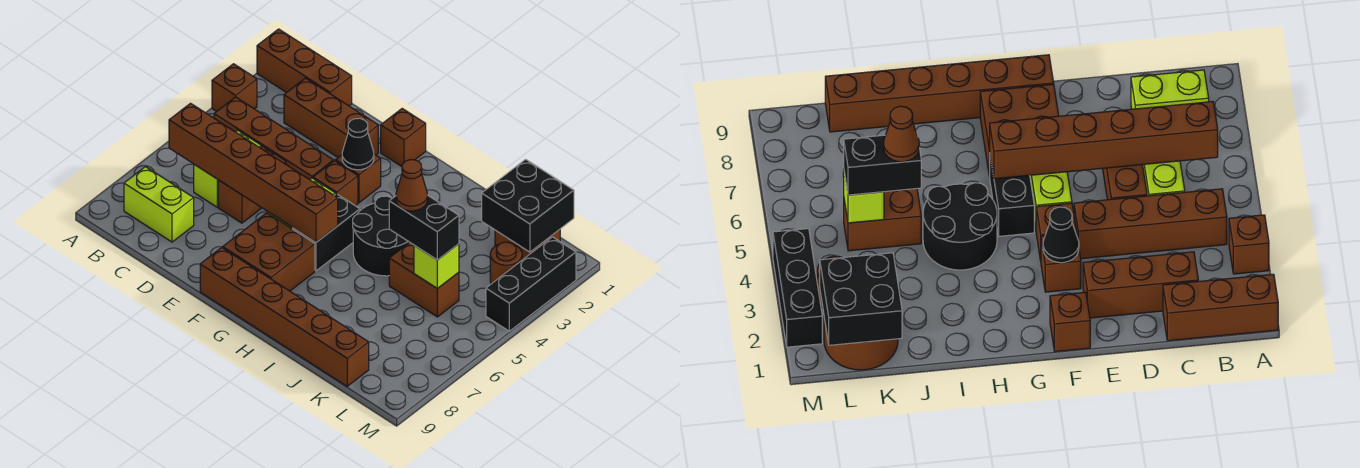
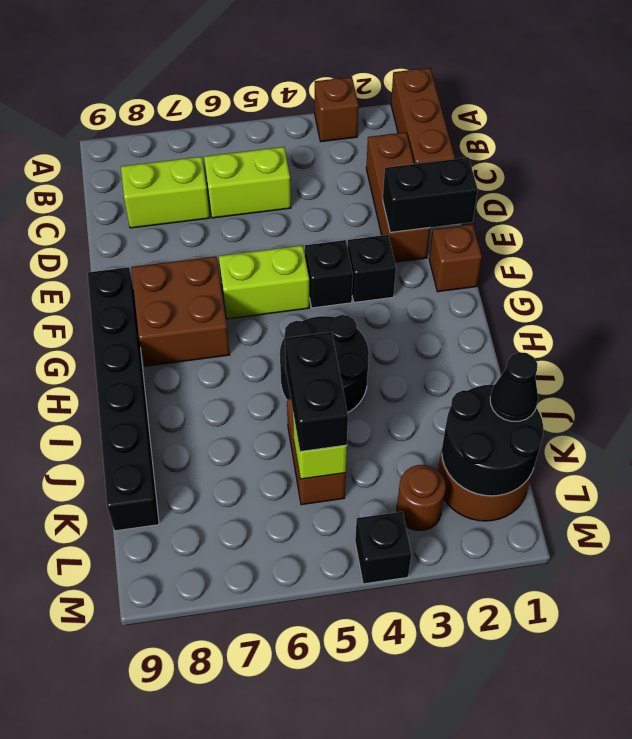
brown 1x4 brick [214,97,333,180] -> none
brown 1x6 brick [169,103,338,242] -> none
lime 1x2 brick [124,167,194,242] -> lime 1x2 brick turned to [121,157,210,228]
brown 1x2 brick [218,146,286,223] -> none
brown 1x1 brick [336,154,381,203] -> black 1x1 brick [348,235,396,302]
black 1x1 cone [342,118,374,170] -> black 1x1 cone moved to [490,352,538,421]
brown 1x1 brick [313,161,358,206] -> black 1x1 brick [305,240,353,308]
brown 1x6 brick [200,248,369,386] -> black 1x6 brick [87,267,159,531]
black 1x2 brick [293,194,360,271] -> black 1x2 brick moved to [383,157,478,232]
brown 1x1 cone [396,160,428,211] -> none
black 2x2 brick [482,159,574,252] -> black 2x2 round brick [442,385,543,496]
black 1x3 brick [486,237,576,331] -> black 1x1 brick [355,512,411,584]

